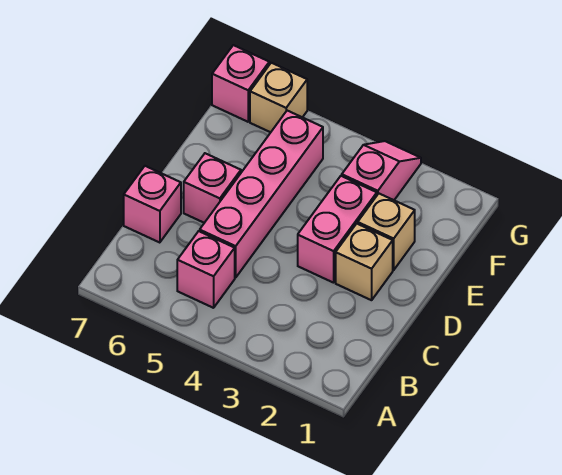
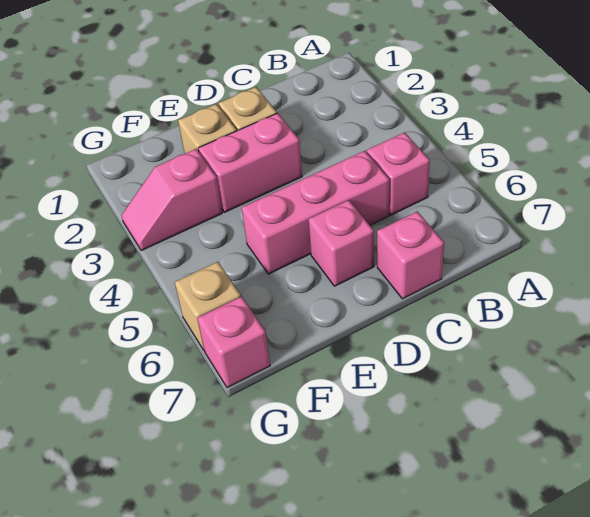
pink 1x4 brick [200,111,323,278] -> pink 1x3 brick [242,151,389,274]

